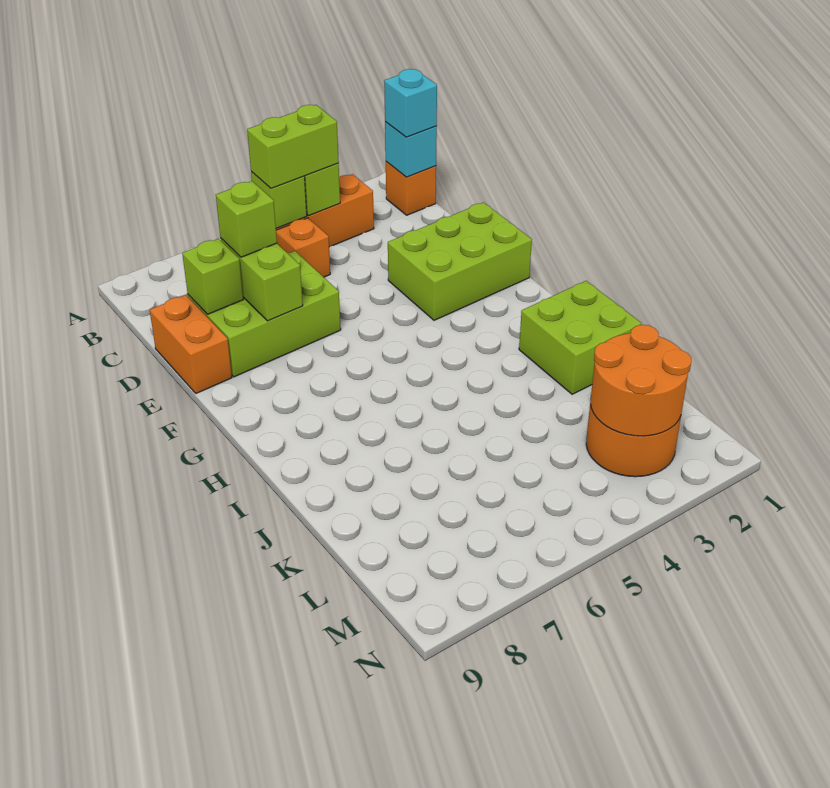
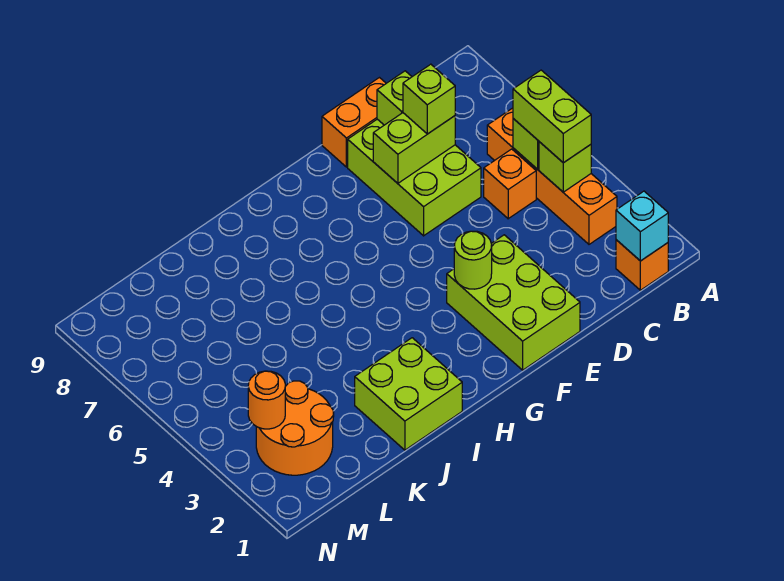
cyan 1x1 brick [384,69,437,137] -> none
none -> lime 1x1 round brick [454,231,492,289]
orange 2x2 round brick [591,325,691,436] -> orange 1x1 round brick [248,371,285,429]

